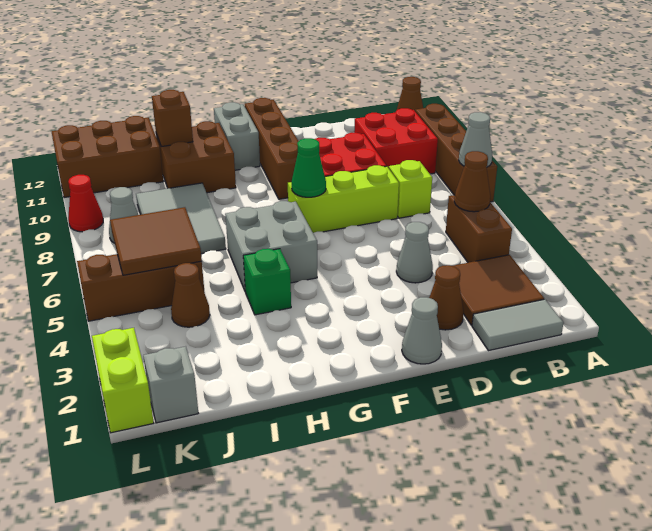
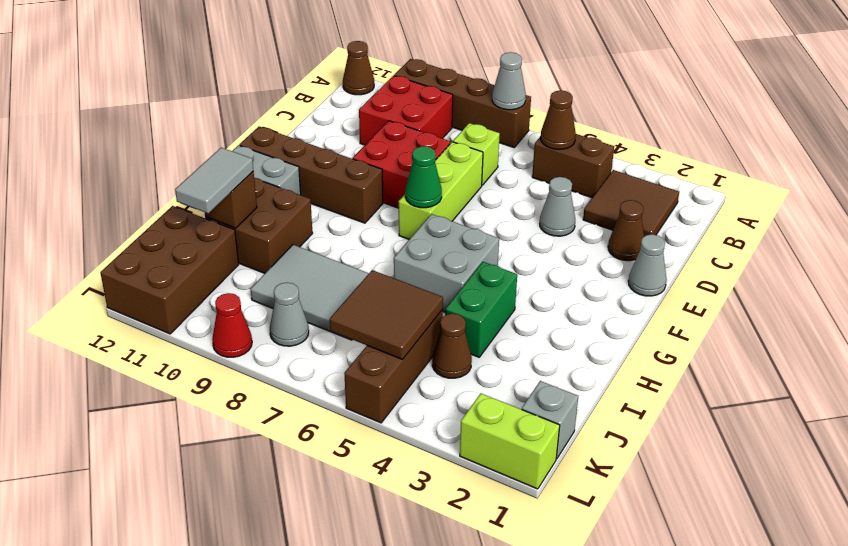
grey 1x2 tile [472,299,563,351] -> grey 1x2 tile moved to [175,147,253,213]
green 1x1 brick [243,249,291,315] -> green 1x2 brick [445,262,517,357]

